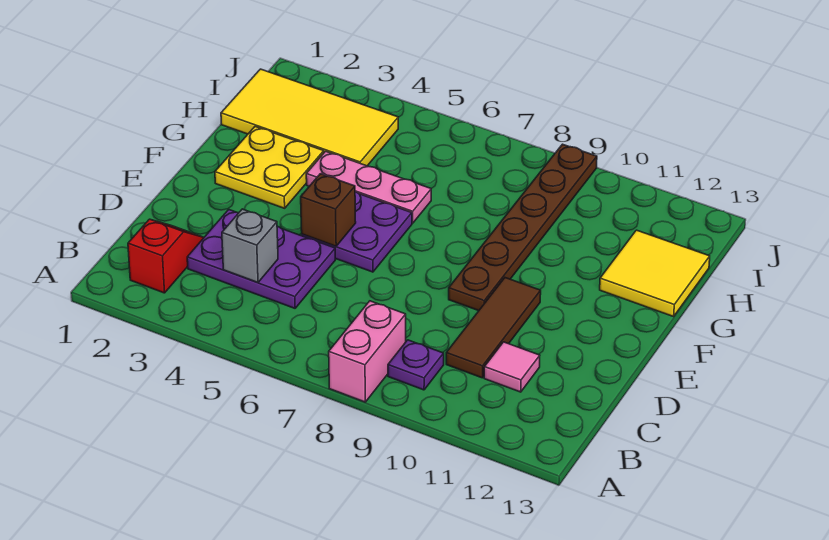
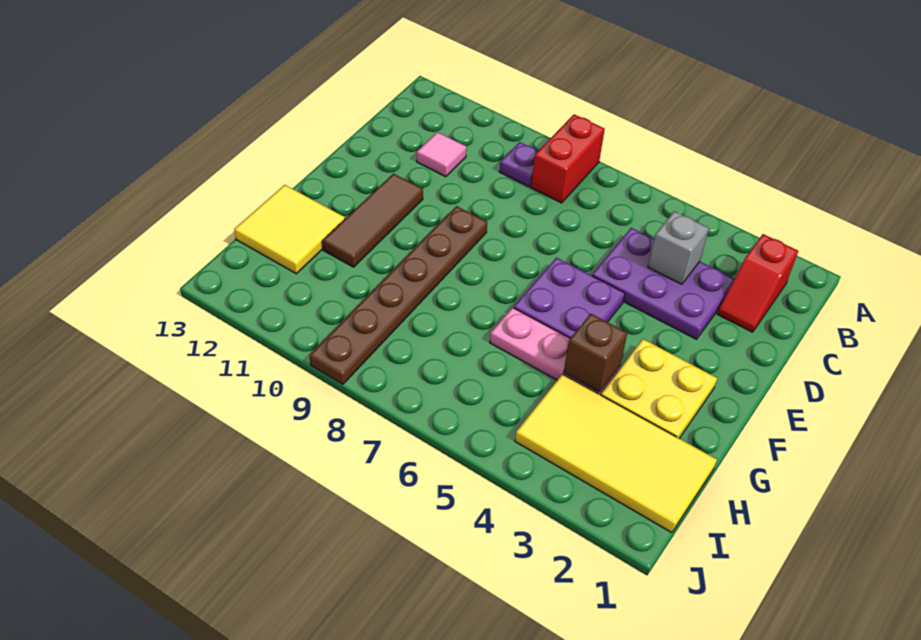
pink 1x2 brick [329,301,406,402] -> red 1x2 brick [531,114,605,203]
brown 1x3 tile [446,278,541,378] -> brown 1x3 tile moved to [323,174,423,267]
brown 1x1 brick [301,174,356,246] -> brown 1x1 brick moved to [564,314,627,392]

